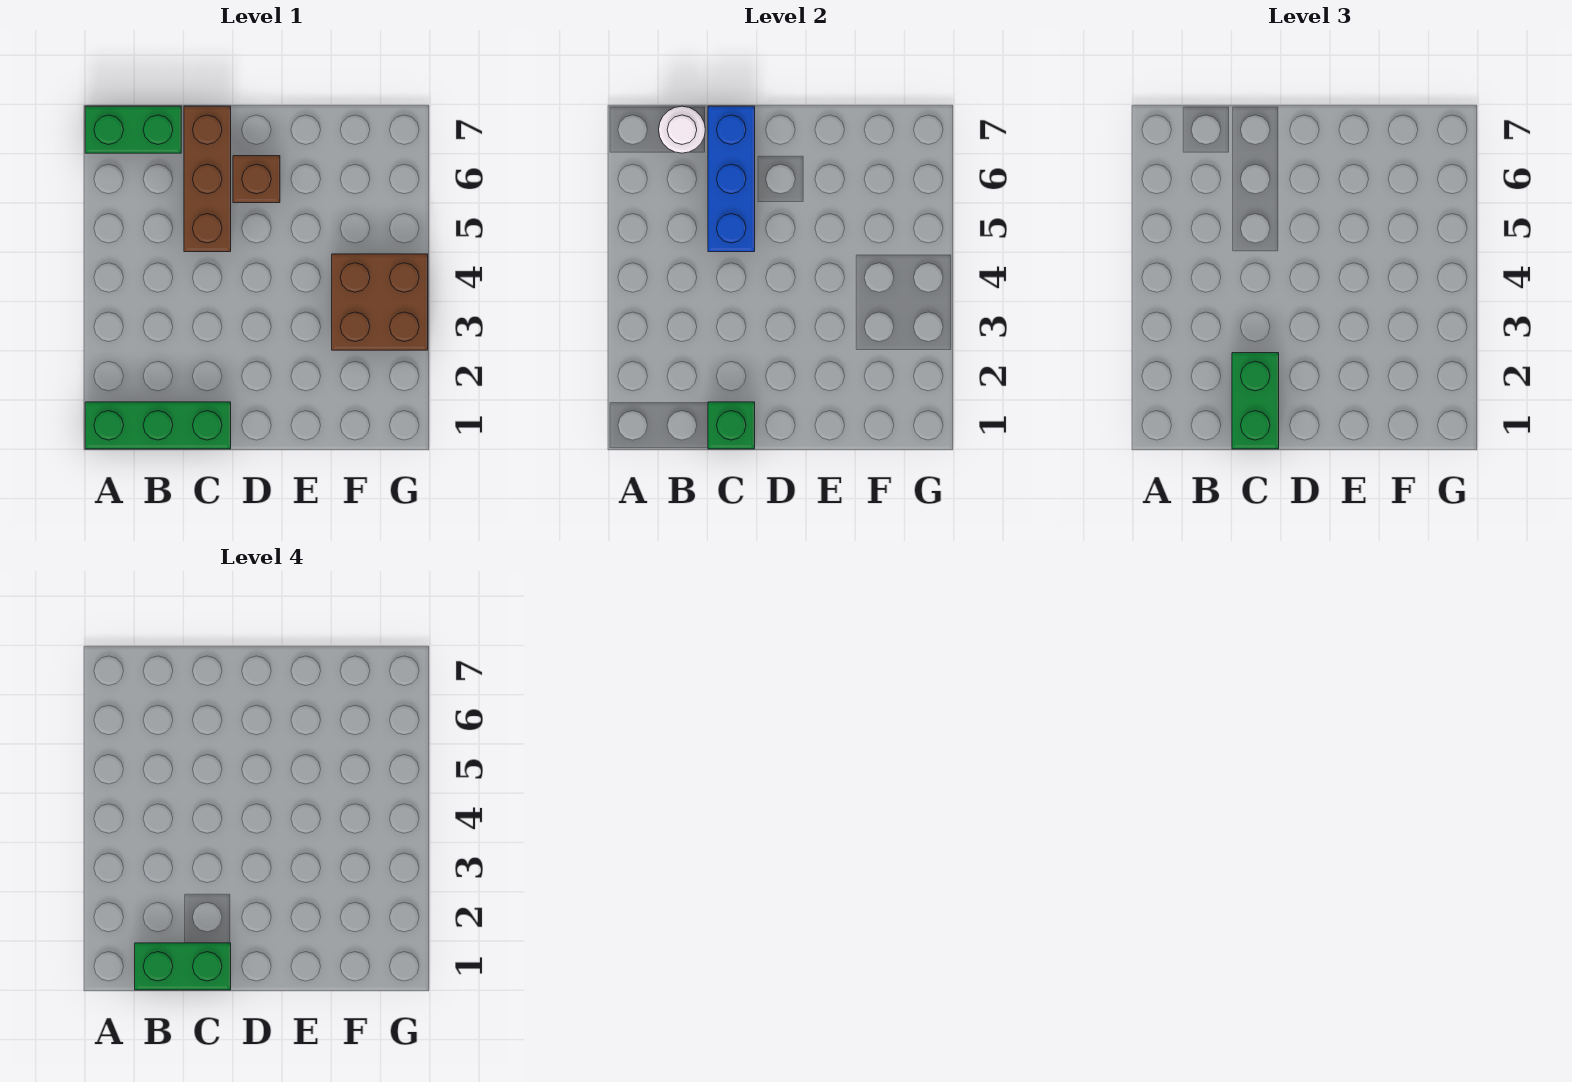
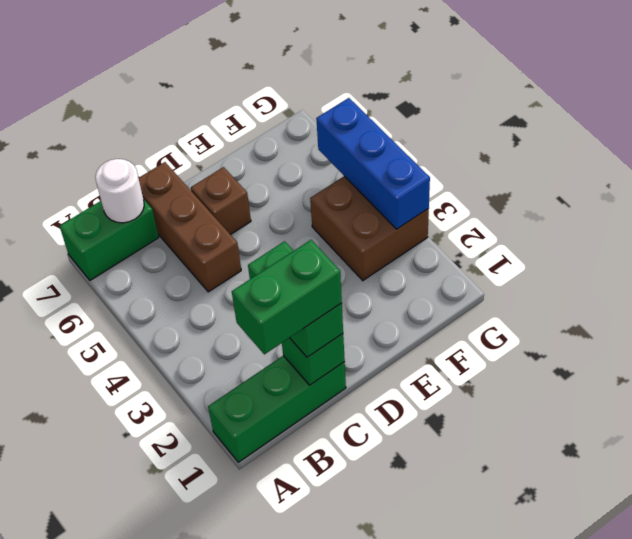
blue 1x3 brick [708,106,755,252] -> blue 1x3 brick moved to [316,98,430,229]

